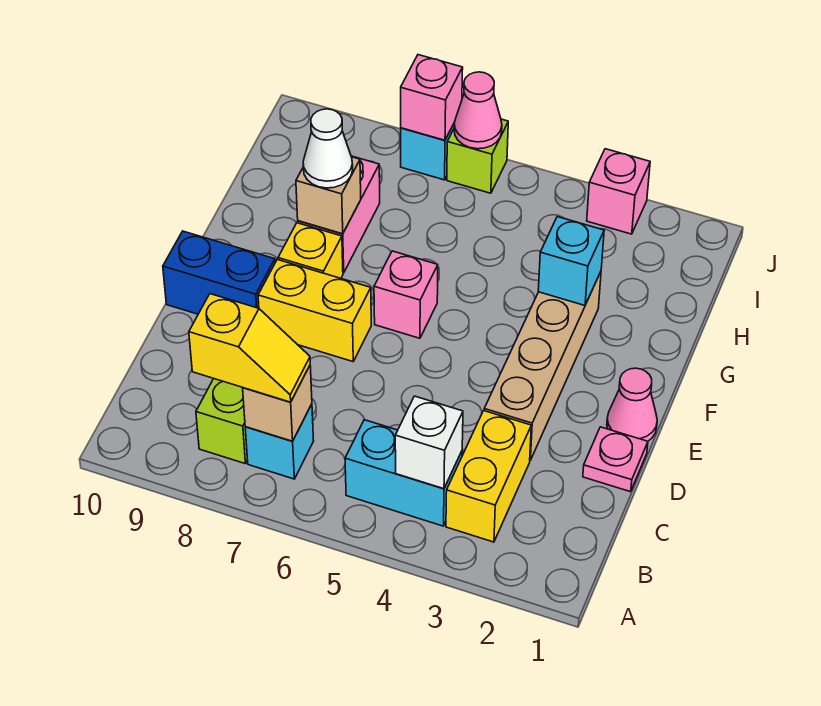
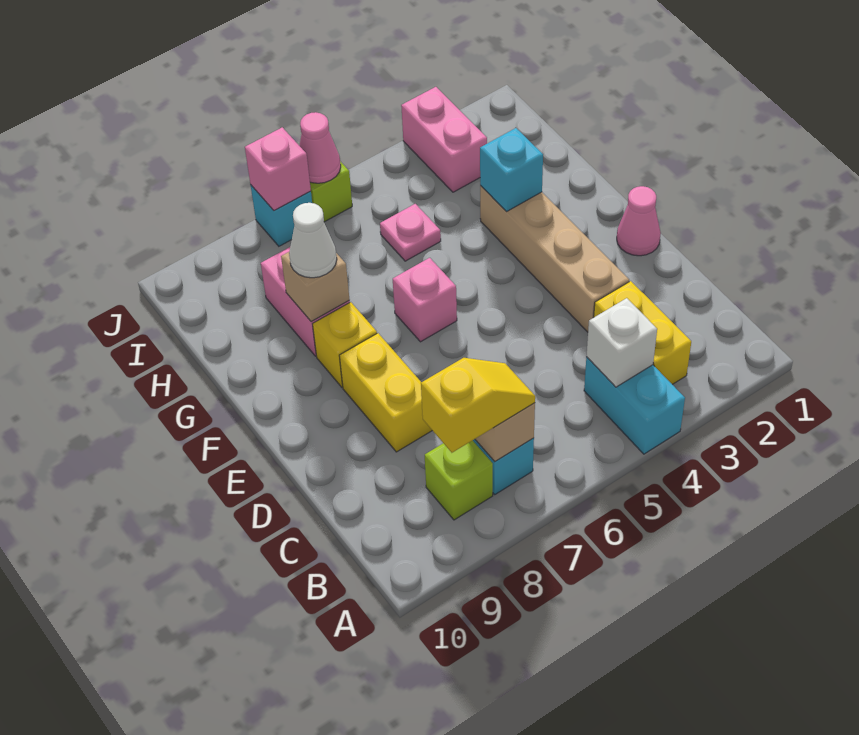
cyan 1x2 brick [345,420,462,526] -> cyan 1x2 brick turned to [584,357,685,454]
pink 1x1 plate [583,427,648,492] -> pink 1x1 plate moved to [380,204,441,261]
yellow 1x2 brick [258,260,371,362] -> yellow 1x2 brick turned to [339,333,432,452]
blue 1x2 brick [163,231,275,314] -> none
pink 1x1 brick [587,149,650,234] -> pink 1x2 brick [401,87,487,192]

